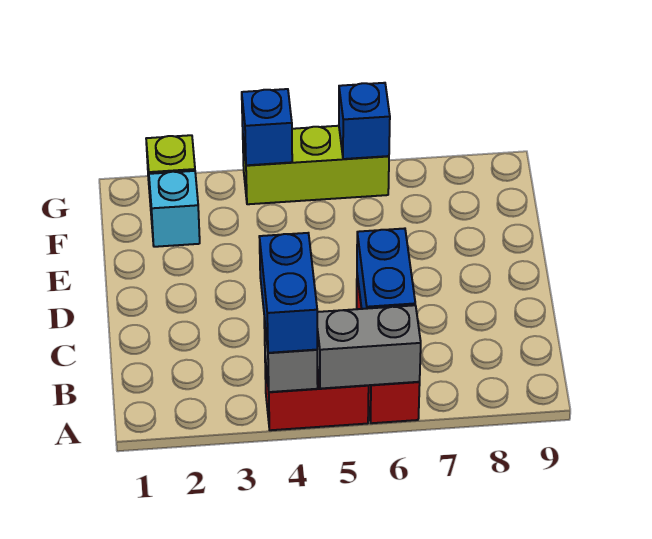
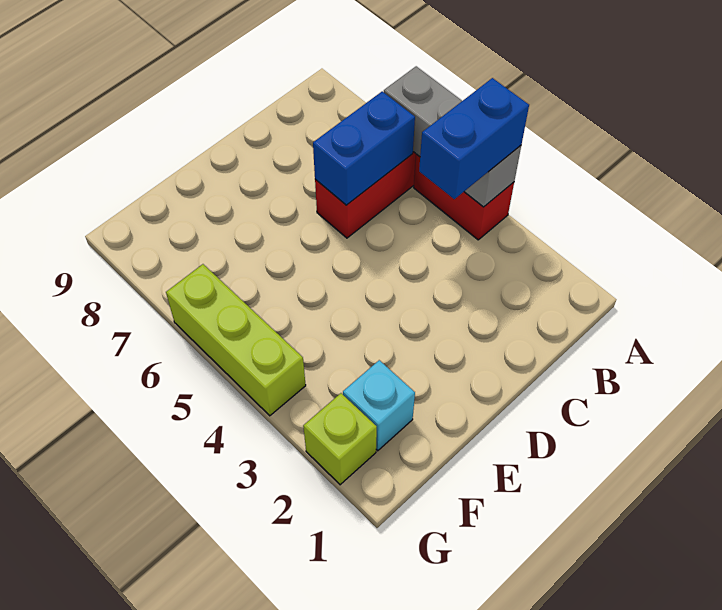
blue 1x1 brick [242,89,292,165] -> none
blue 1x1 brick [339,83,390,159] -> none

